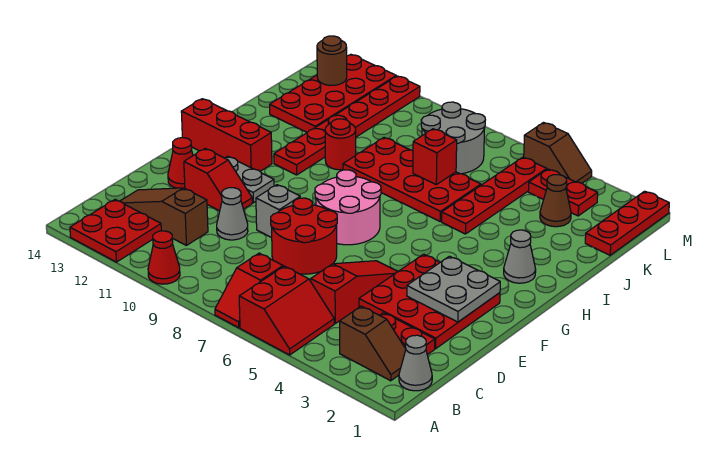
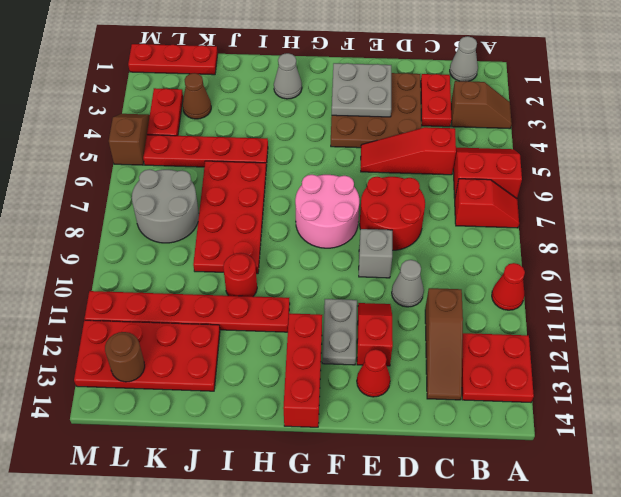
brown 1x2 slope [340,306,406,381] -> brown 1x2 slope turned to [451,81,512,129]
red 3x3 plate [359,254,500,349] -> brown 3x3 plate [331,73,421,148]
red 1x1 brick [413,129,457,185] -> none

